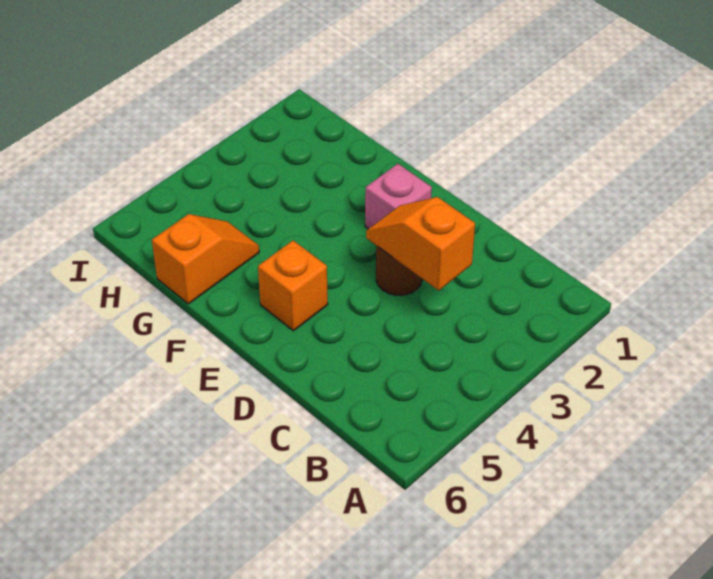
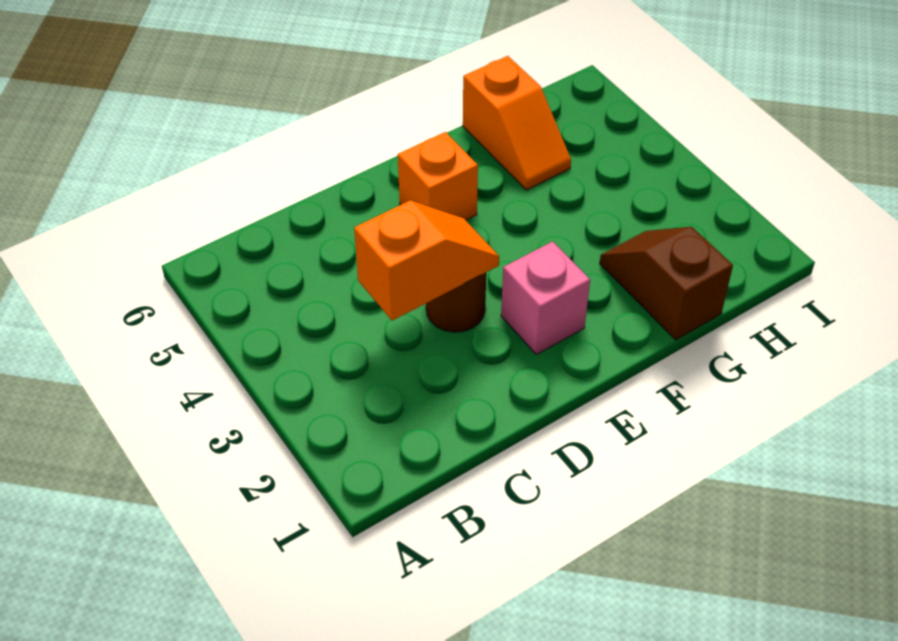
none -> brown 1x2 slope [600,227,733,340]

